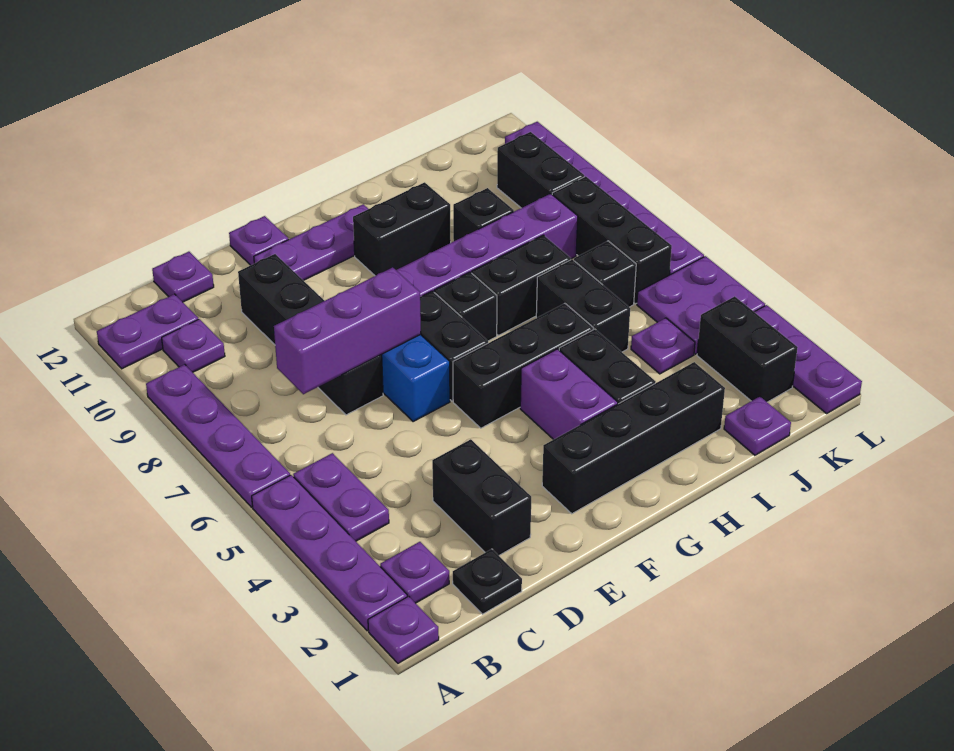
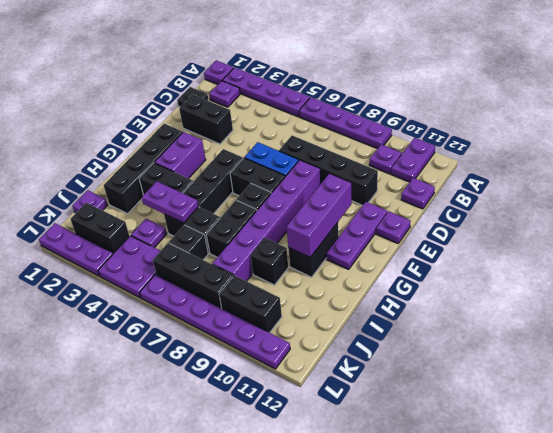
purple 1x2 plate [293,453,389,541] -> purple 1x2 plate moved to [142,181,198,223]
purple 1x3 brick [274,267,421,394] -> purple 1x3 brick moved to [286,174,352,257]
purple 1x2 brick [520,349,618,440] -> purple 1x2 brick turned to [155,132,206,178]

